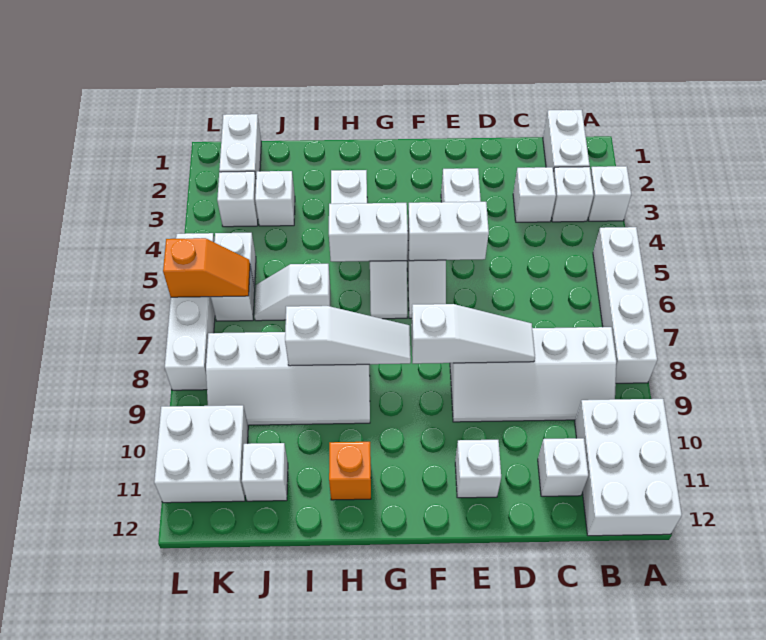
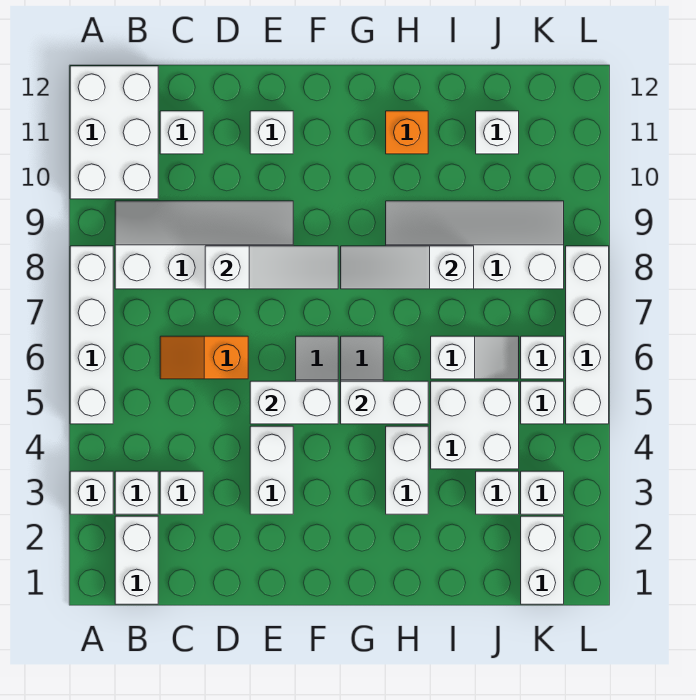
white 1x3 slope [411,304,535,364] -> white 1x3 slope turned to [205,246,338,289]
orange 1x2 slope [163,238,250,297] -> orange 1x2 slope moved to [160,336,248,379]
white 2x2 brick [154,405,248,503] -> white 2x2 brick moved to [431,381,519,469]

